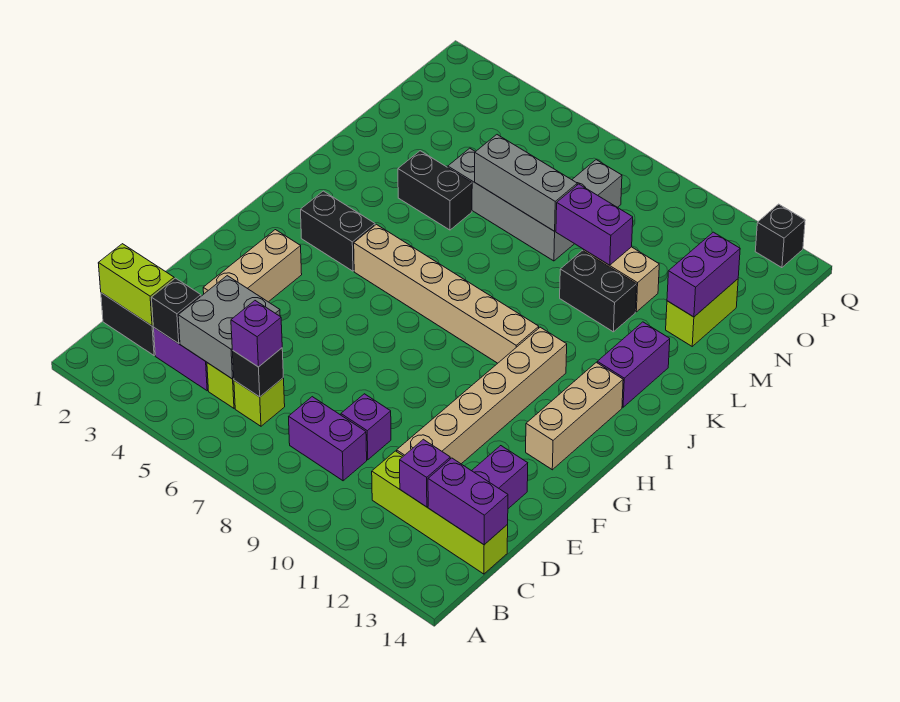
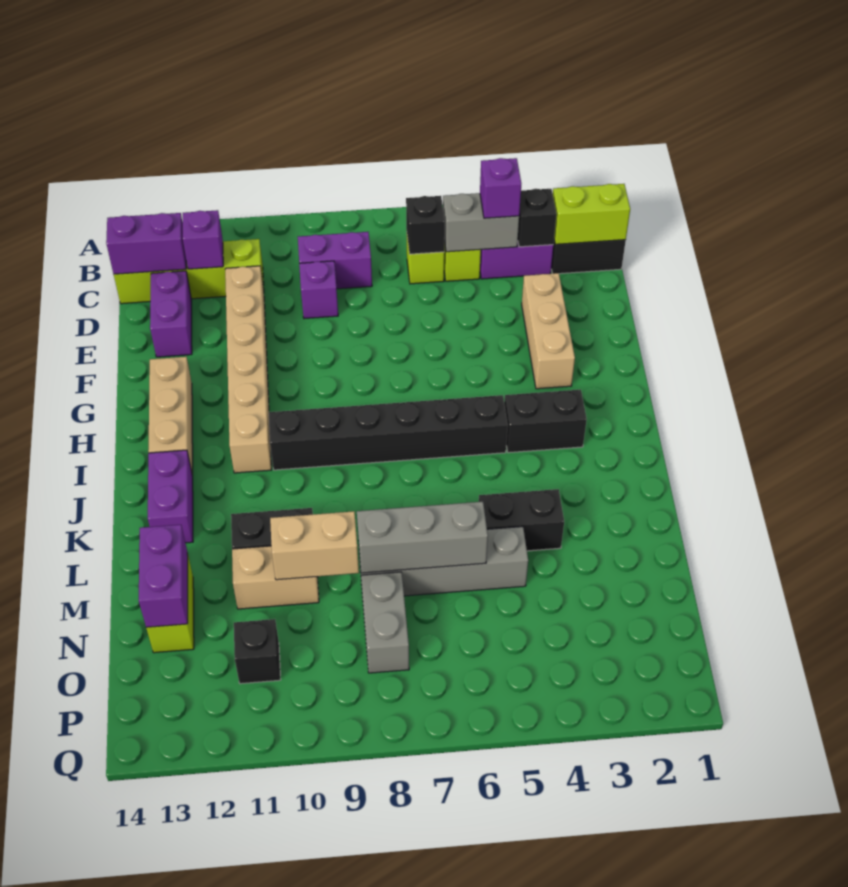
grey 2x2 brick [178,276,280,379] -> grey 1x2 brick [443,193,519,252]
purple 1x1 brick [231,301,282,367] -> purple 1x1 brick moved to [480,158,521,218]
tan 1x6 brick [354,224,539,363] -> black 1x6 brick [269,395,508,470]
purple 1x2 brick [556,184,633,265] -> tan 1x2 brick [270,511,359,580]
black 1x1 brick [755,204,805,268] -> black 1x1 brick moved to [234,619,281,684]

